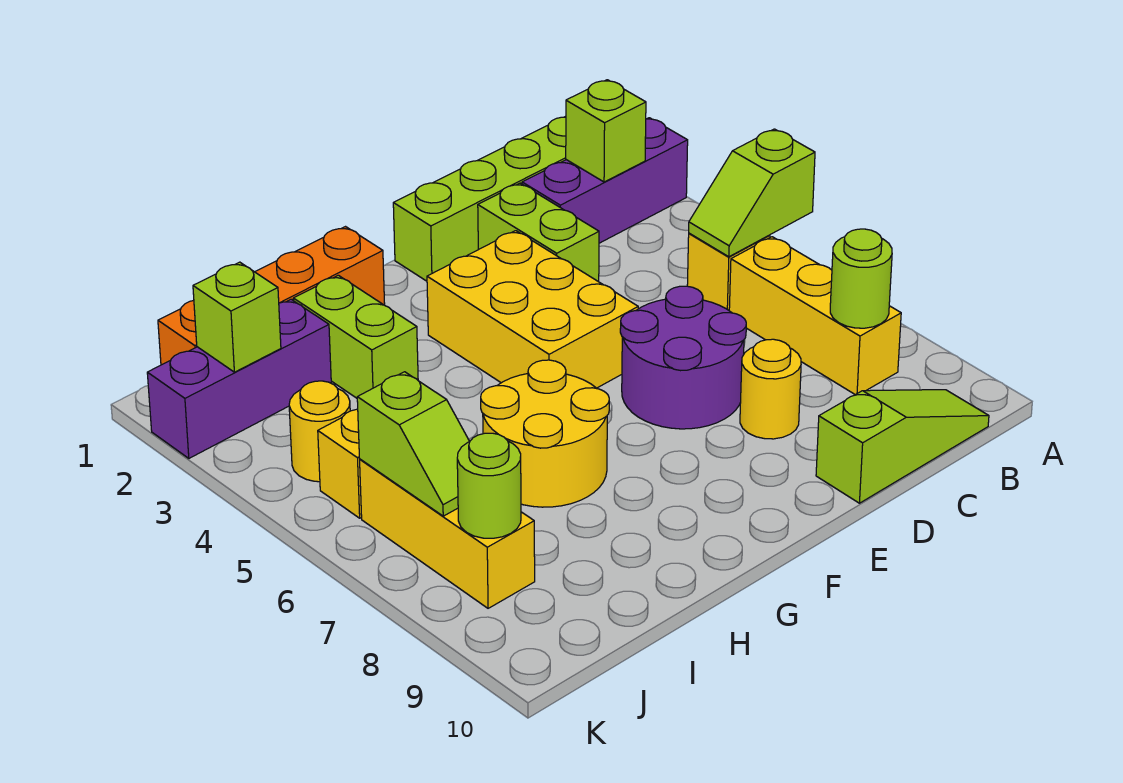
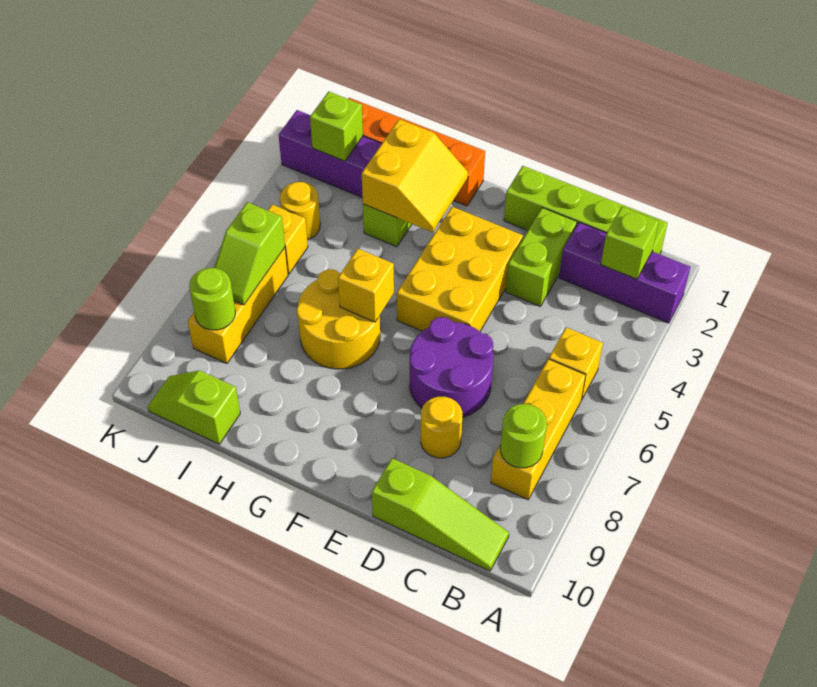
lime 1x2 slope [689,129,815,257] -> lime 1x2 slope moved to [148,370,240,444]
none -> yellow 2x2 slope [362,119,468,232]
none -> yellow 1x1 brick [338,249,394,322]

